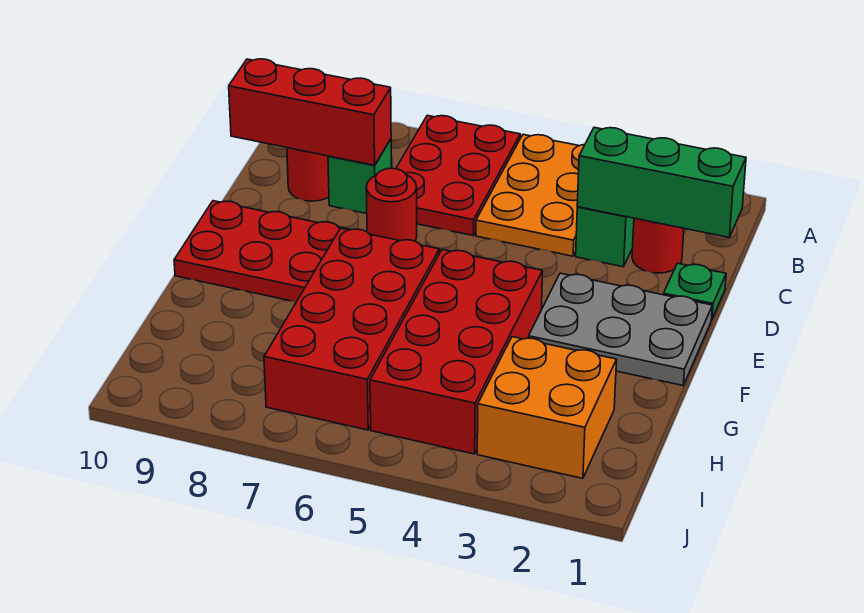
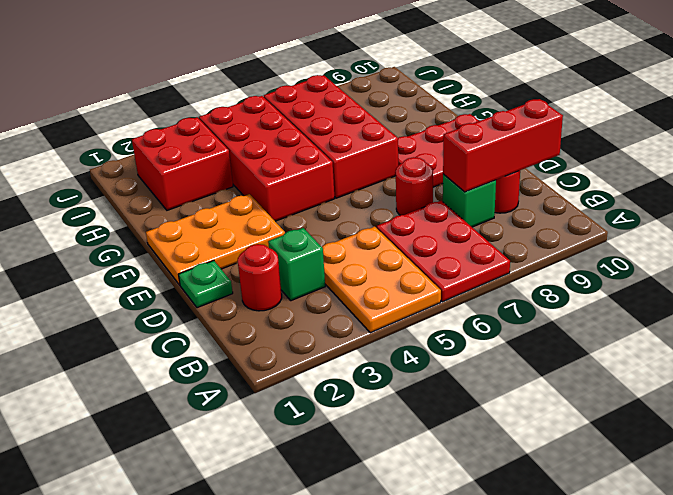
green 1x3 brick [577,128,746,237] -> none
grey 2x3 plate [529,273,712,386] -> orange 2x3 plate [146,194,285,285]
orange 2x2 brick [477,337,617,478] -> red 2x2 brick [132,117,233,210]

